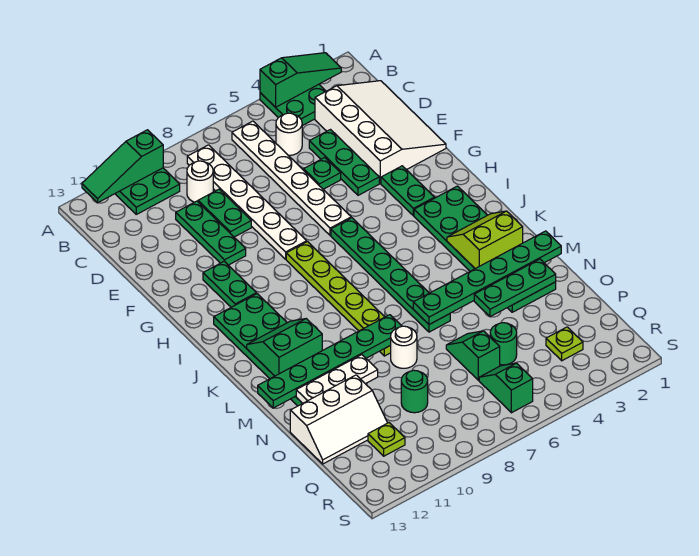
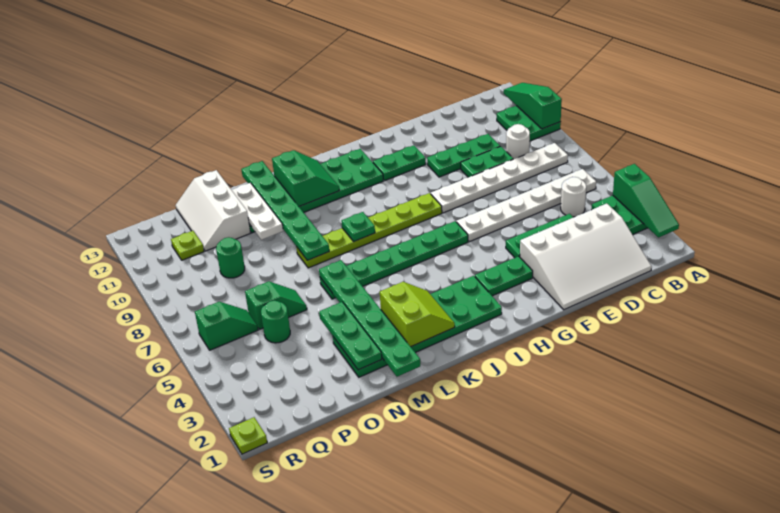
green 1x1 plate [304,158,341,189] -> green 1x1 plate moved to [342,212,375,242]
white 1x1 round brick [390,326,417,368] -> none
lime 1x1 plate [546,327,583,361] -> lime 1x1 plate moved to [229,417,267,454]

